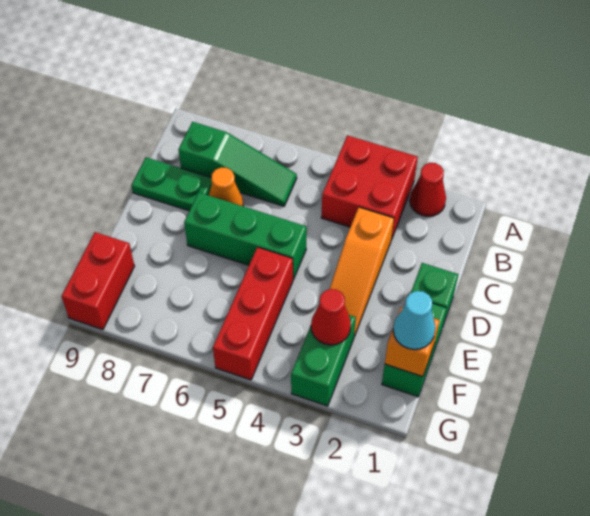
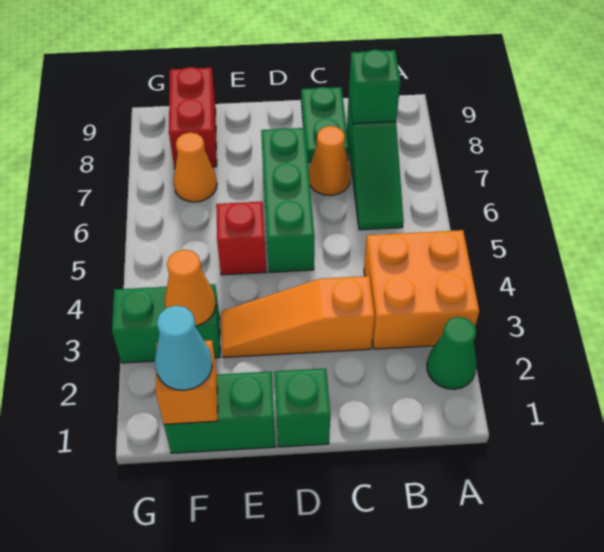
red 1x1 cone [410,163,446,216] -> green 1x1 cone [427,317,476,389]
red 2x2 brick [321,135,418,240] -> orange 2x2 brick [364,230,479,349]
none -> green 1x1 brick [349,49,401,124]
red 1x3 brick [213,247,293,380] -> red 1x1 brick [216,202,266,275]
red 1x1 cone [311,289,351,345] -> orange 1x1 cone [165,250,216,326]
none -> orange 1x1 cone [173,133,217,202]
red 1x2 brick [62,232,134,330] -> red 1x2 brick turned to [169,67,217,168]

